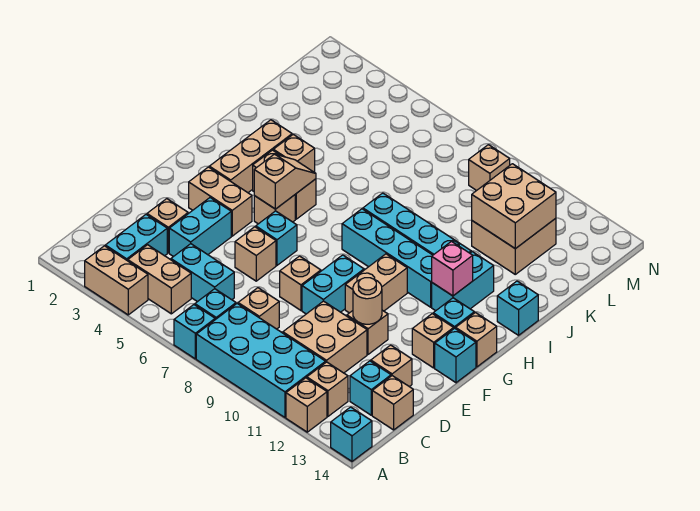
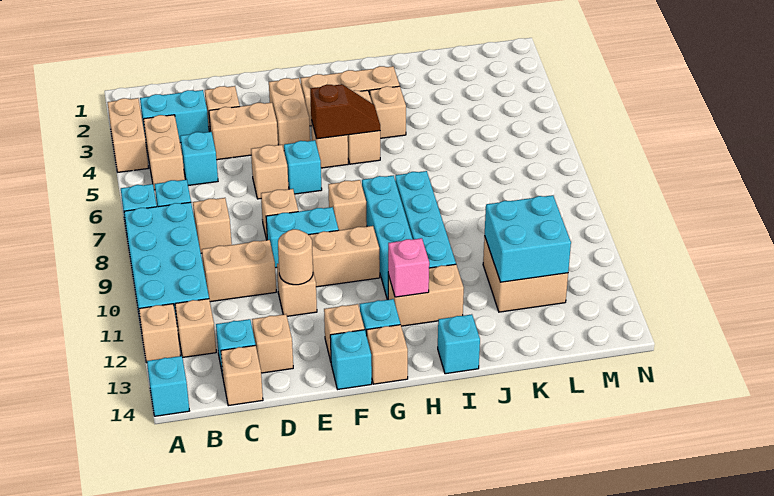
cyan 1x2 brick [171,244,234,302] -> cyan 1x1 brick [180,131,218,185]
tan 2x2 brick [283,301,367,373] -> tan 1x2 brick [202,240,276,302]
cyan 1x2 brick [169,198,231,257] -> tan 1x2 brick [209,102,278,160]
tan 1x2 slope [254,154,316,209] -> brown 1x2 slope [310,84,380,139]
cyan 1x2 brick [432,252,494,311] -> tan 1x2 brick [388,264,464,326]
tan 2x2 brick [472,164,556,249] -> cyan 2x2 brick [485,195,571,282]
tan 1x1 brick [469,145,510,191] -> tan 1x1 brick moved to [328,180,367,230]

